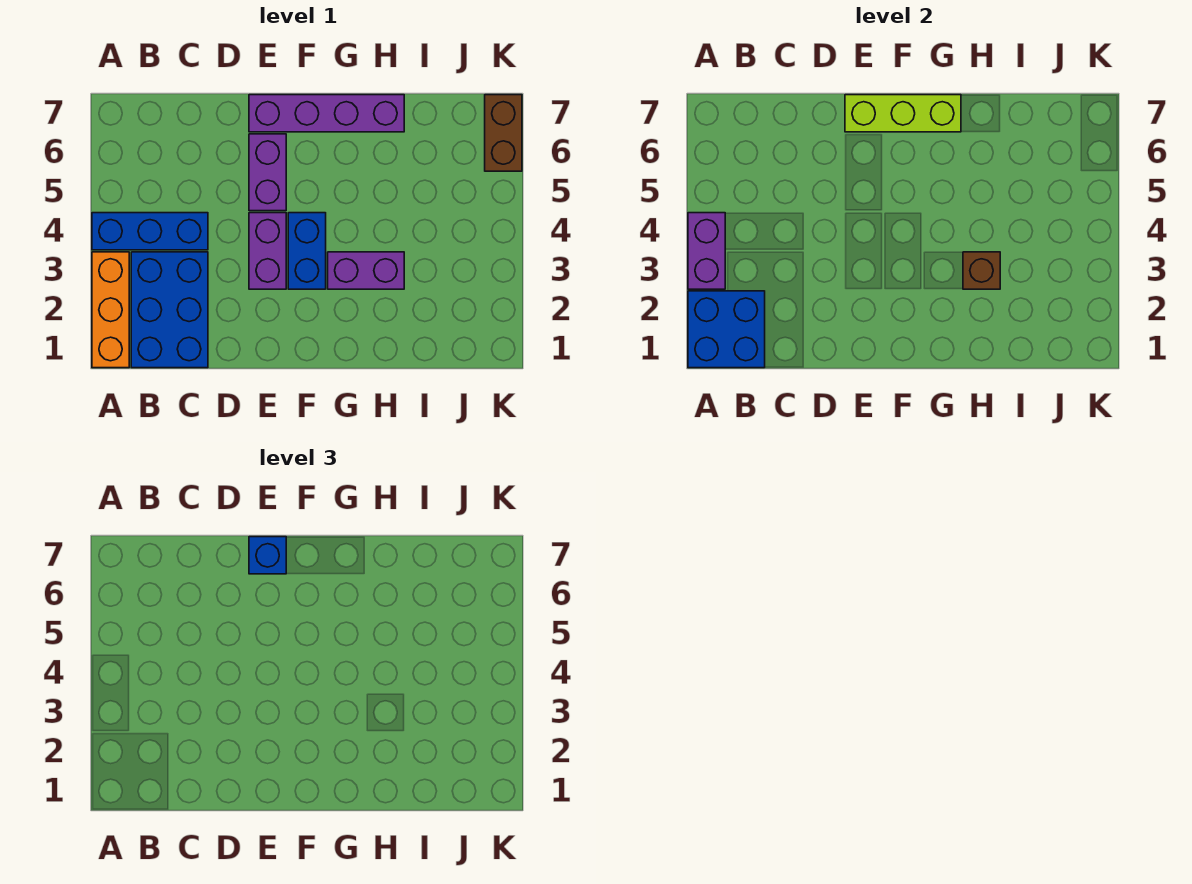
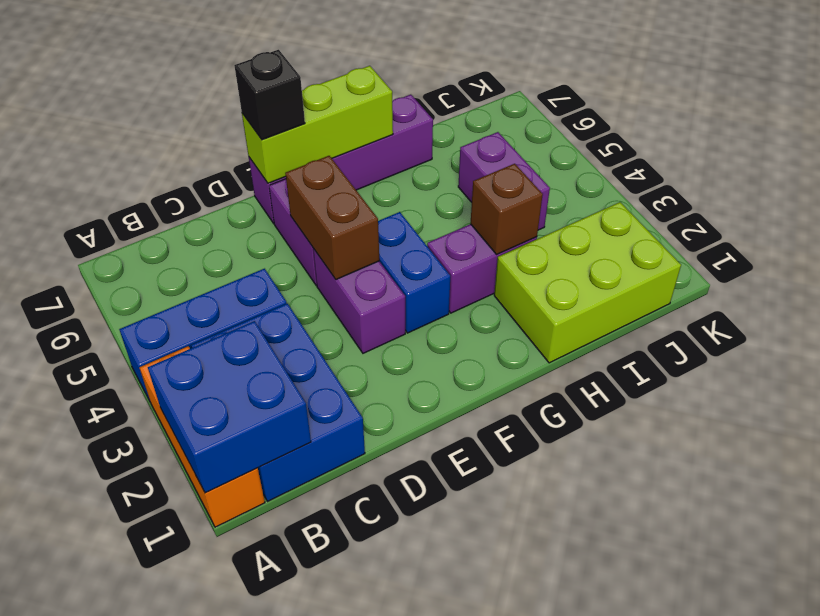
purple 1x2 brick [688,213,725,289] -> purple 1x2 brick moved to [458,132,550,230]
blue 1x1 brick [249,537,286,574] -> black 1x1 brick [234,50,305,140]
none -> lime 2x3 brick [494,202,681,363]
brown 1x2 brick [485,95,522,171] -> brown 1x2 brick moved to [285,156,379,279]

